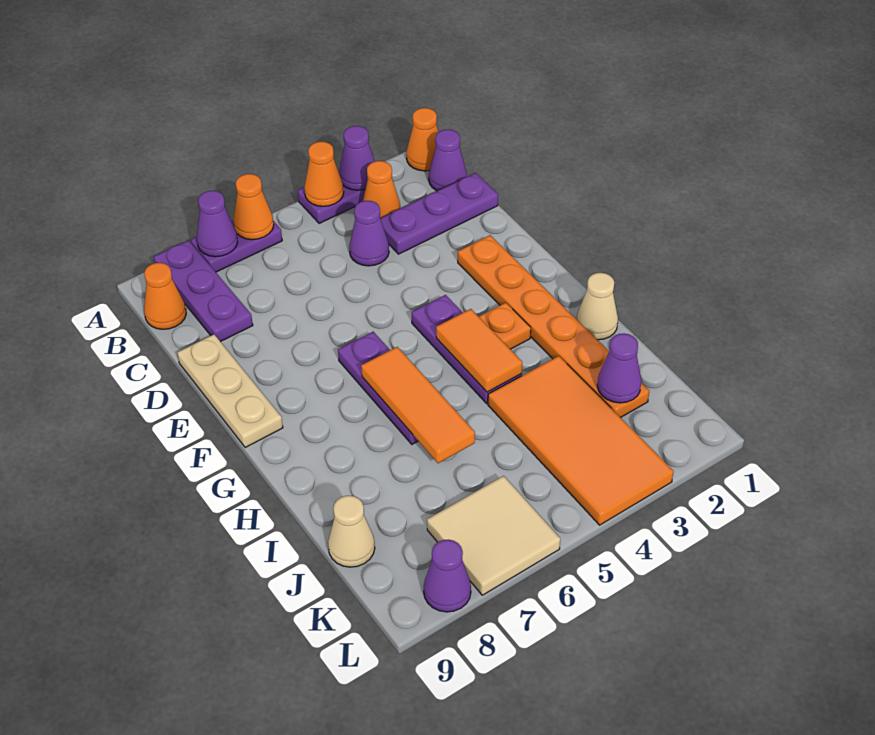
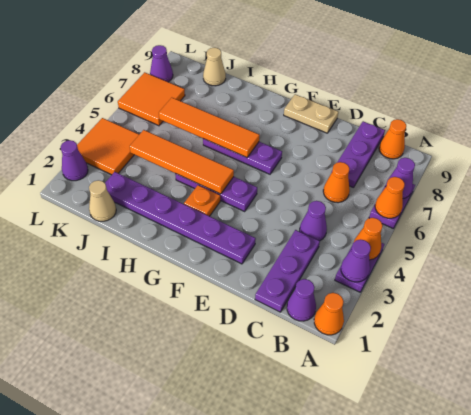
purple 1x3 plate [154,240,253,342] -> purple 1x3 plate turned to [331,121,385,188]
orange 1x1 cone [363,161,400,218] -> orange 1x1 cone moved to [323,162,350,203]
tan 1x3 plate [177,335,283,448] -> tan 1x2 plate [284,94,338,133]
orange 1x6 plate [458,235,649,418] -> purple 1x6 plate [105,172,256,264]
orange 1x2 tile [436,309,522,392] -> orange 1x4 tile [130,130,234,194]
orange 1x3 tile [361,347,475,463] -> orange 1x4 tile [159,98,260,158]
tan 1x1 cone [577,273,618,340] -> tan 1x1 cone moved to [89,180,116,221]
orange 2x4 tile [488,356,674,525] -> orange 2x2 tile [77,118,139,175]
purple 1x1 cone [597,333,641,403] -> purple 1x1 cone moved to [61,140,88,181]
tan 2x2 tile [427,476,560,595] -> orange 2x2 tile [118,72,185,126]

